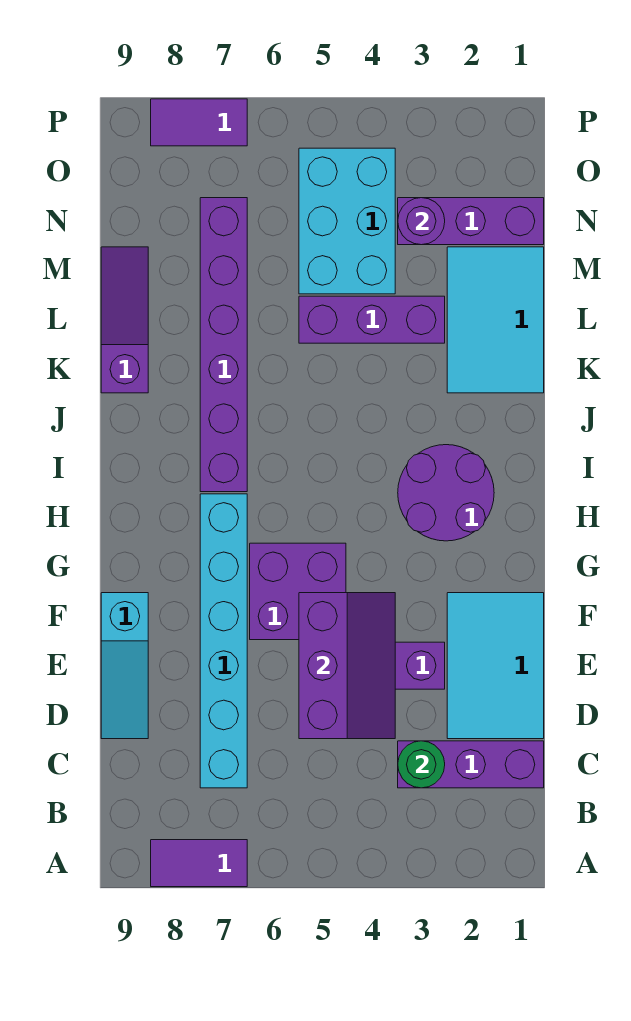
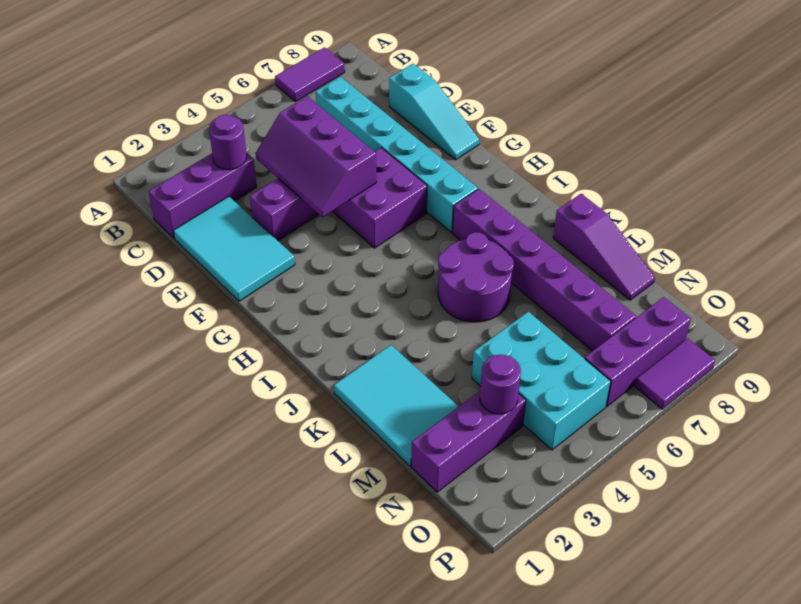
green 1x1 round brick [398,741,445,788] -> purple 1x1 round brick [209,115,247,170]
cyan 1x3 slope [101,593,148,739] -> cyan 1x3 slope turned to [389,64,479,160]
purple 2x2 round brick [398,445,494,541] -> purple 2x2 round brick moved to [438,232,514,322]
purple 1x3 brick [299,296,445,343] -> purple 1x3 brick moved to [585,297,691,406]

